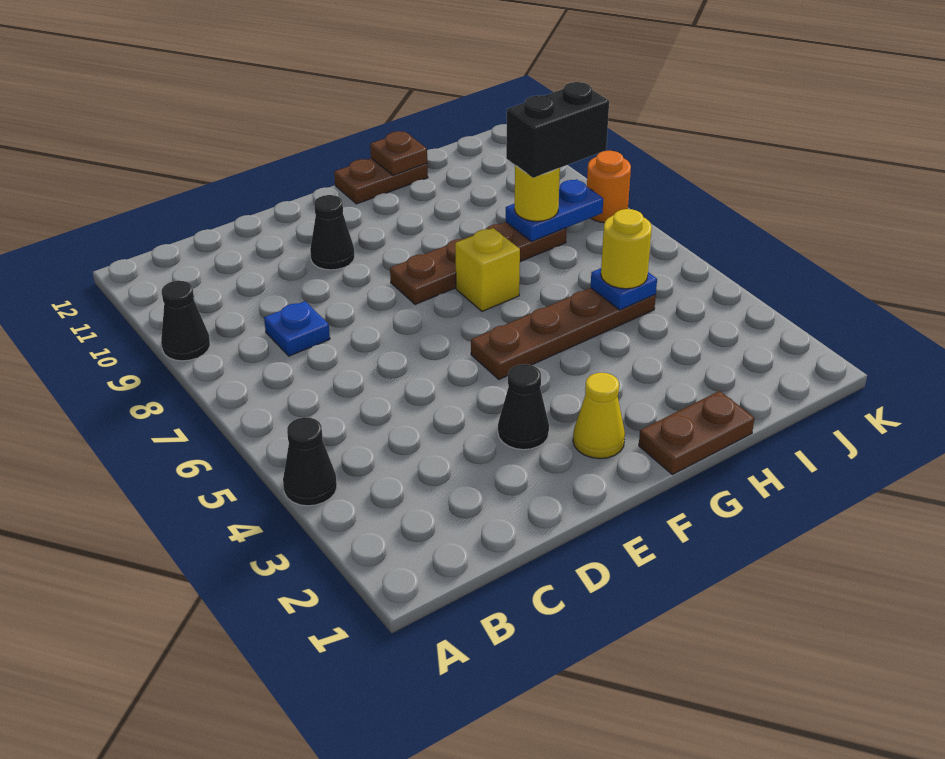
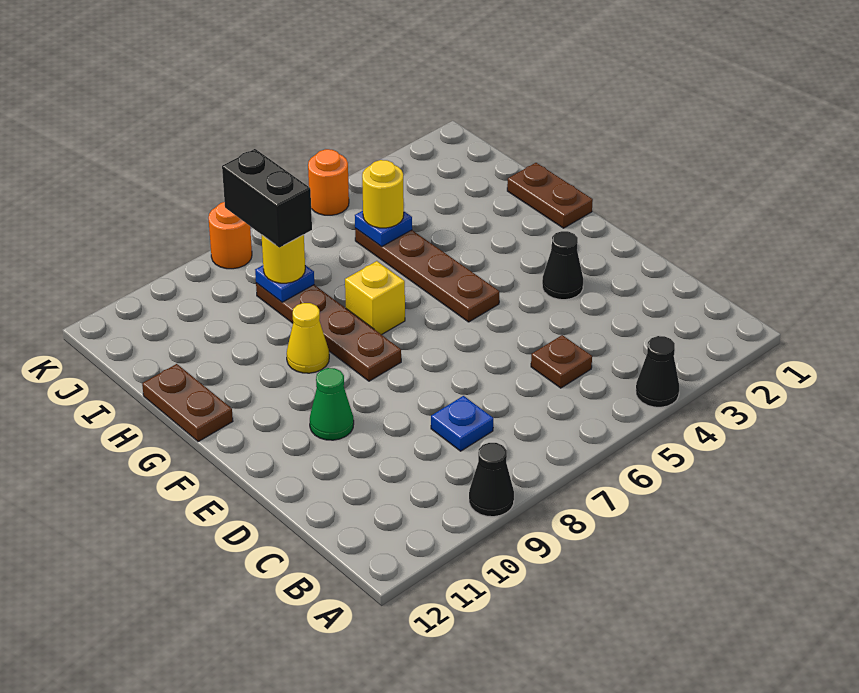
black 1x1 cone [310,195,355,270] -> green 1x1 cone [310,368,354,440]
yellow 1x1 cone [573,373,625,459] -> yellow 1x1 cone moved to [287,303,329,373]
brown 1x1 plate [370,131,427,175] -> brown 1x1 plate moved to [531,335,592,388]
blue 1x2 plate [506,179,603,242] -> blue 1x1 plate [255,265,314,302]
none -> orange 1x1 round brick [308,149,349,215]

